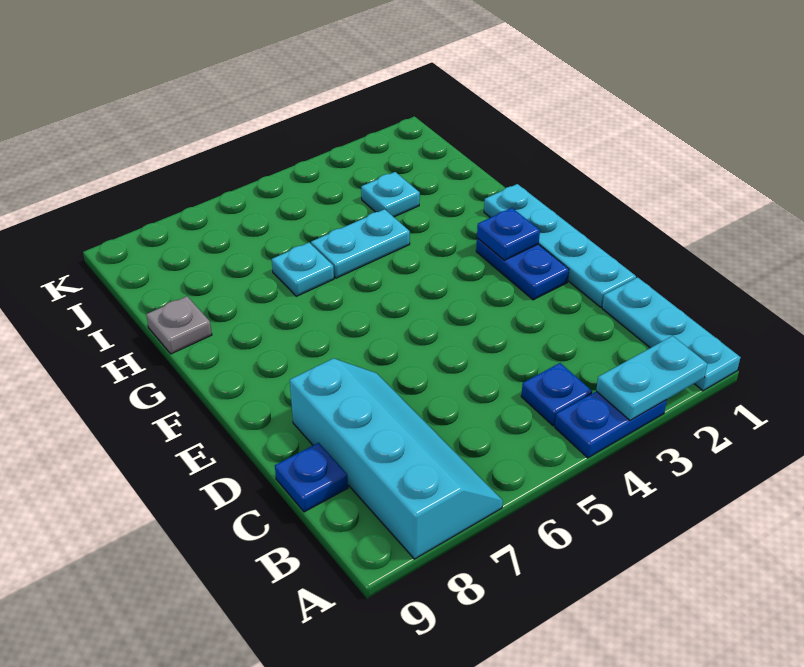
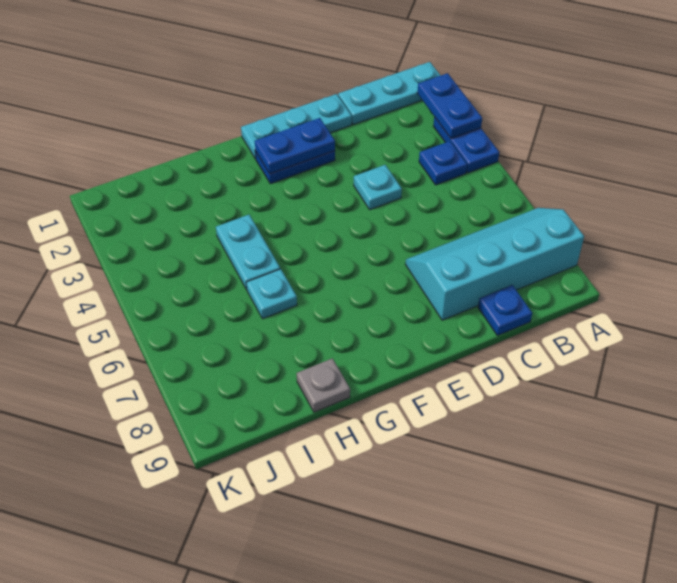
cyan 1x2 plate [596,336,707,420] -> blue 1x2 plate [417,73,482,139]
cyan 1x4 plate [484,184,636,307] -> cyan 1x3 plate [241,94,352,159]
blue 1x1 plate [477,208,540,260] -> blue 1x2 plate [255,118,335,174]
cyan 1x1 plate [361,172,420,217] -> cyan 1x1 plate moved to [354,165,402,210]

